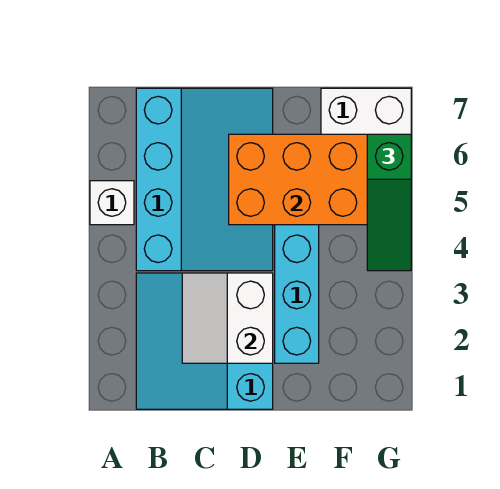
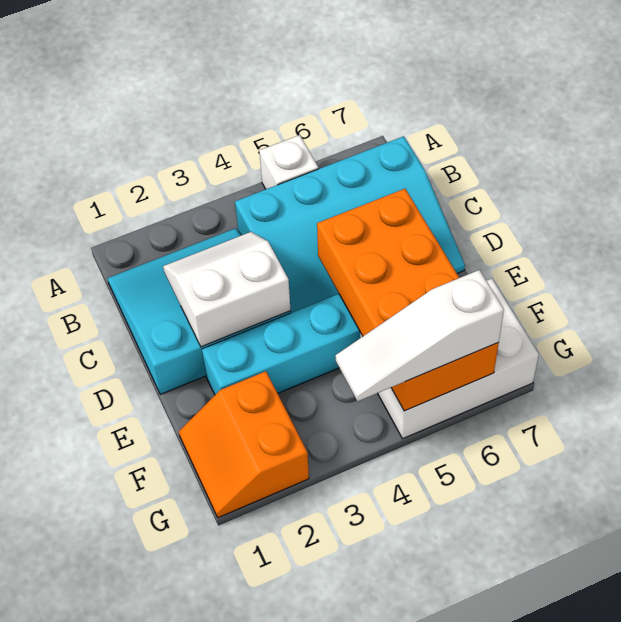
none -> orange 2x2 slope [179,371,309,518]
green 1x3 slope [367,134,411,271] -> white 1x3 slope [335,270,504,401]

